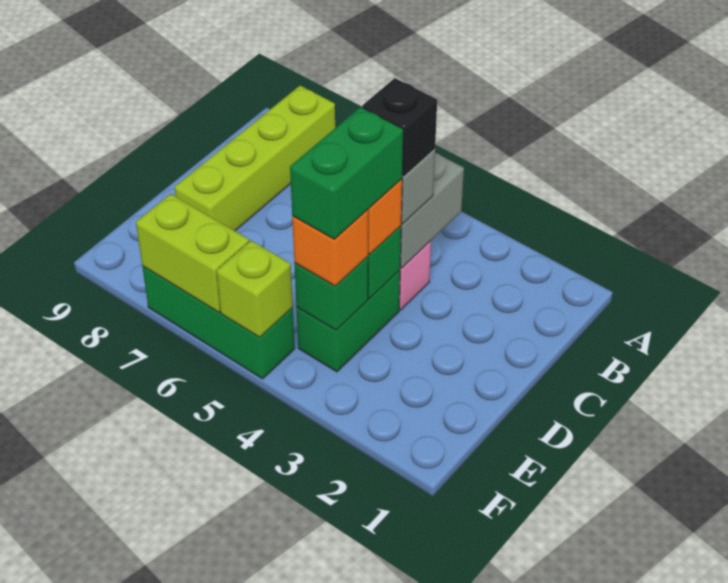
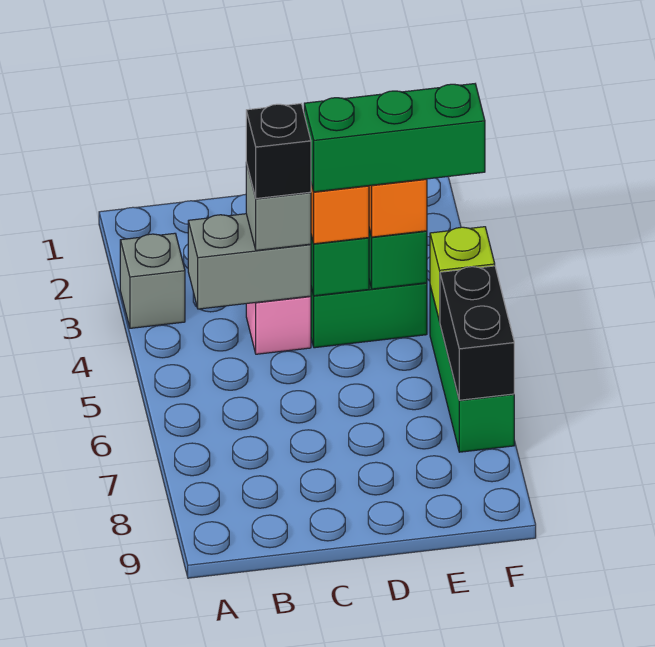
none -> grey 1x1 brick [120,233,185,328]
lime 1x4 brick [175,86,335,231] -> none
green 1x2 brick [290,107,403,239] -> green 1x3 brick [304,84,485,192]
lime 1x2 brick [136,194,249,312] -> black 1x2 brick [440,266,514,400]

